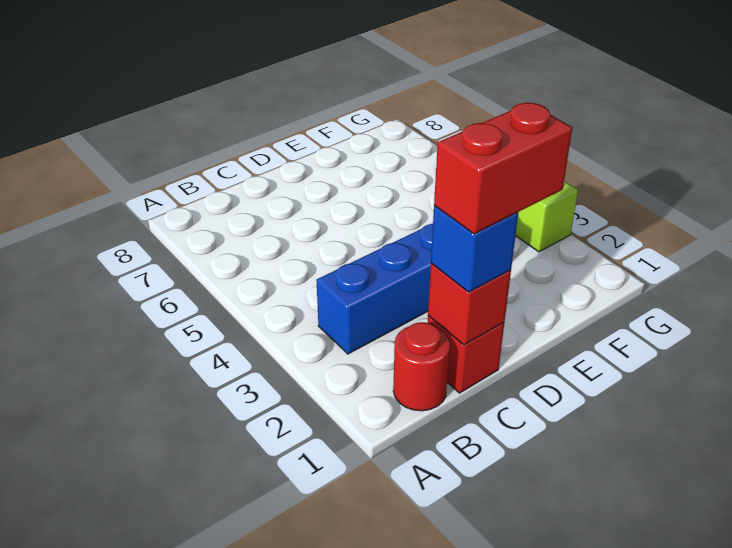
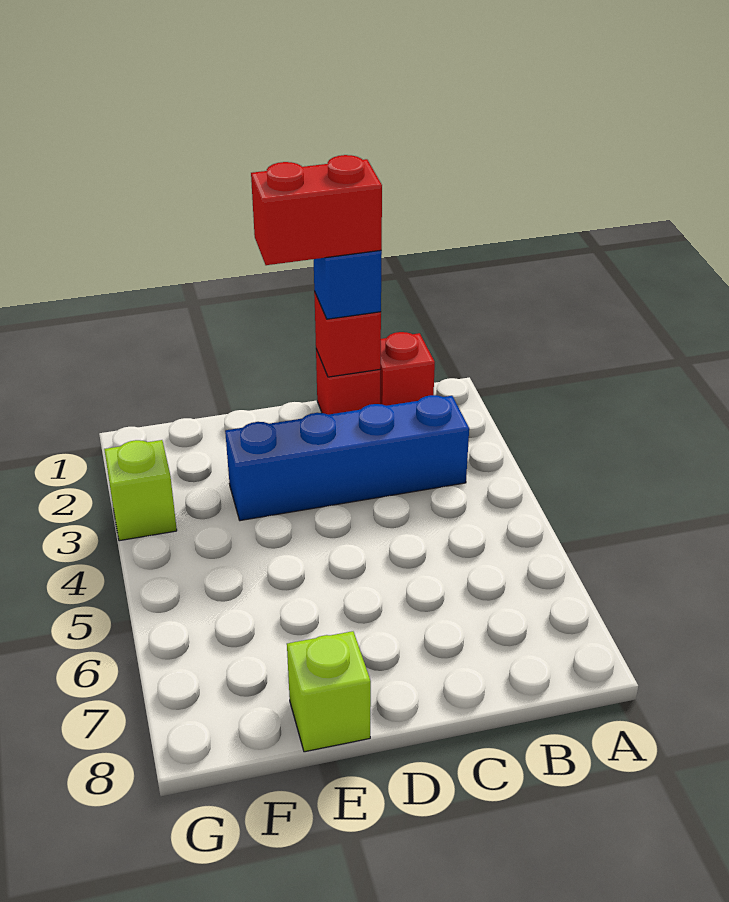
red 1x1 round brick [393,322,450,411] -> red 1x1 brick [380,332,435,406]
none -> lime 1x1 brick [287,631,371,752]

